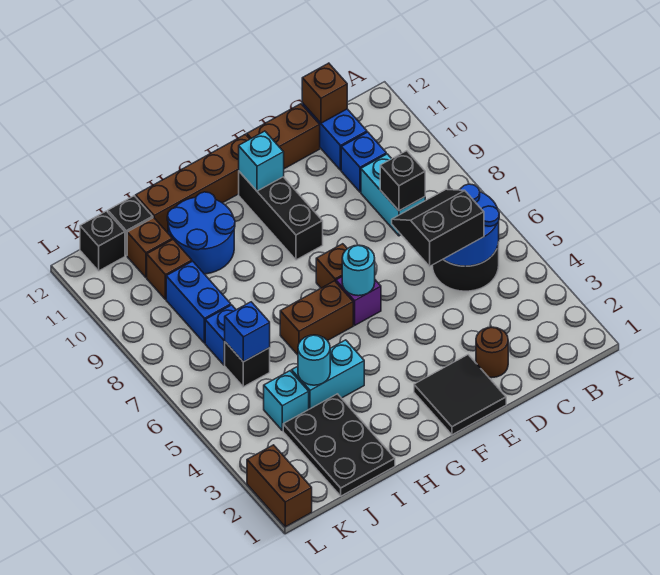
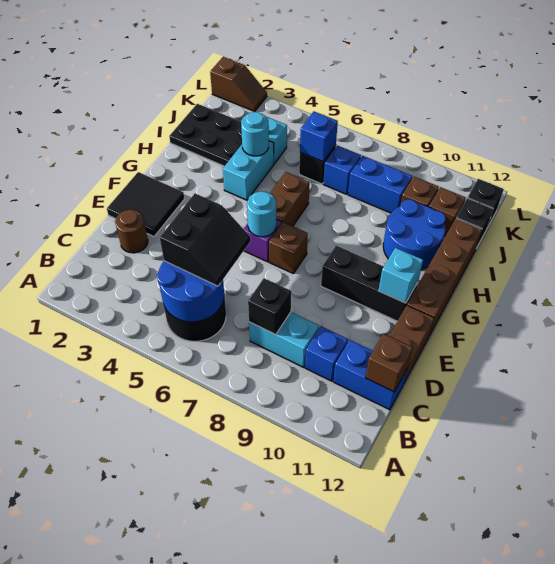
brown 1x2 brick [247,445,312,527] -> brown 1x2 slope [210,57,267,111]

